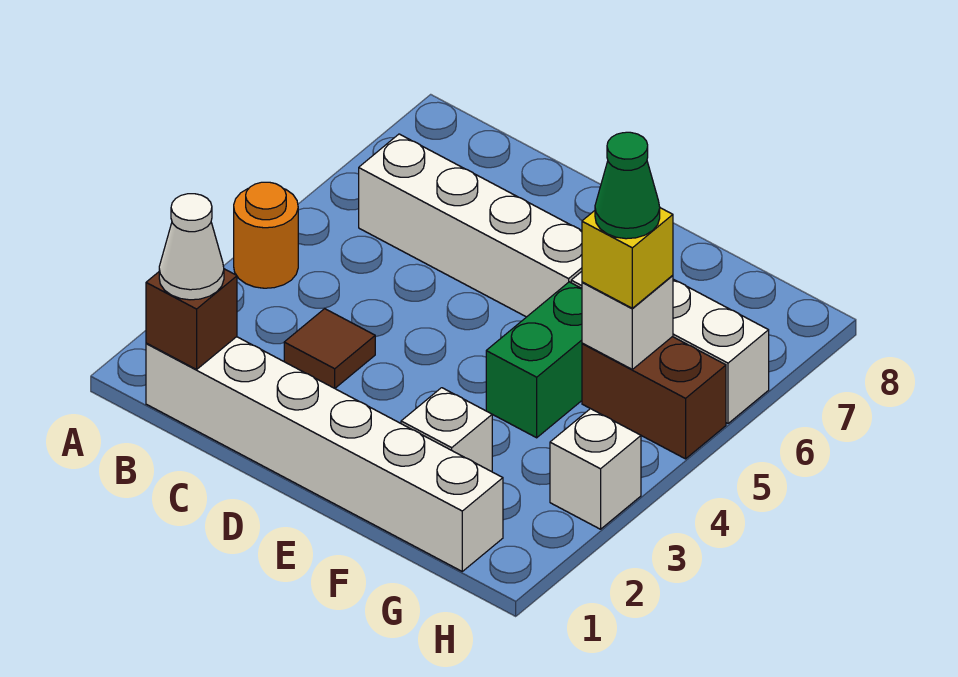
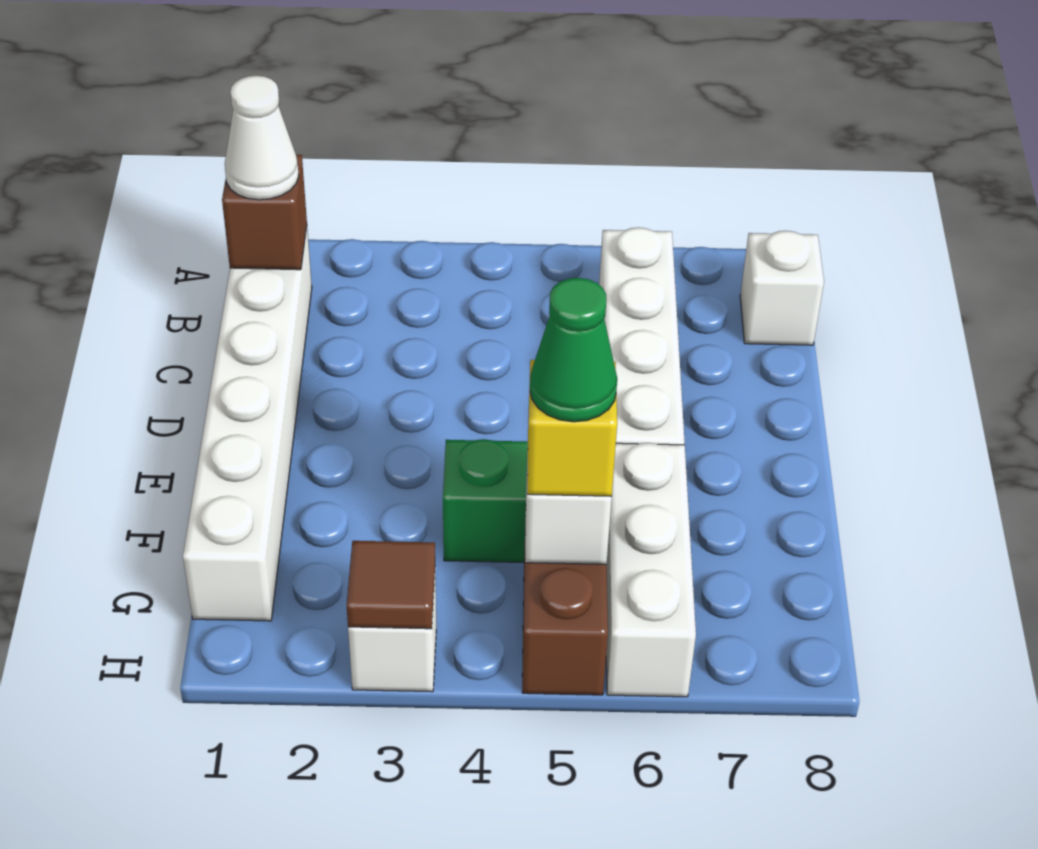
orange 1x1 round brick [234,182,298,288] -> none
brown 1x1 tile [284,309,375,388] -> brown 1x1 tile moved to [347,541,435,629]
white 1x1 brick [401,388,492,472] -> white 1x1 brick moved to [740,231,824,345]

